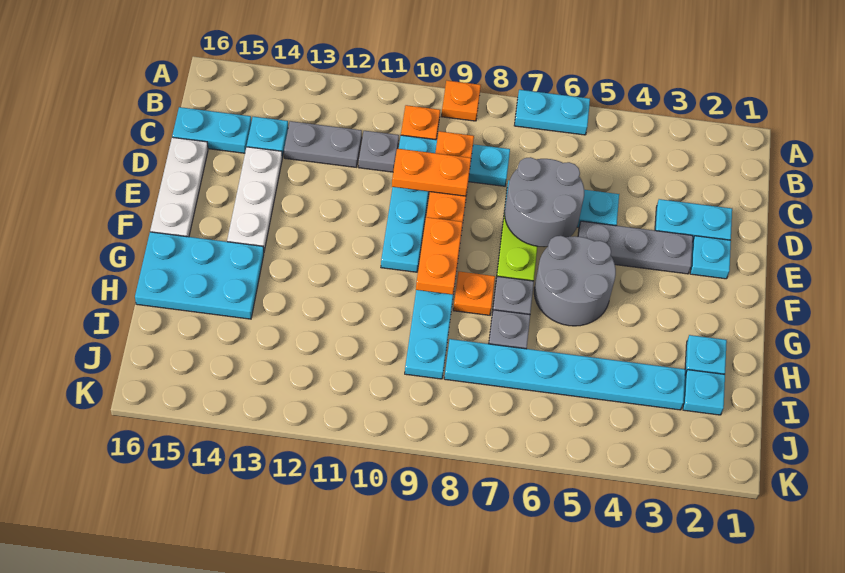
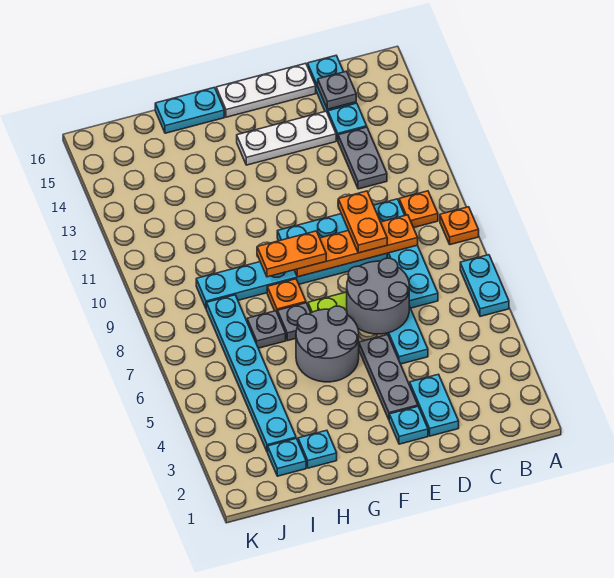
cyan 1x3 plate [399,135,510,186] -> cyan 1x4 plate [373,199,438,308]
grey 1x1 plate [359,131,399,172] -> grey 1x1 plate moved to [318,71,356,109]
cyan 2x3 plate [135,232,264,319] -> cyan 1x2 plate [155,87,224,133]

